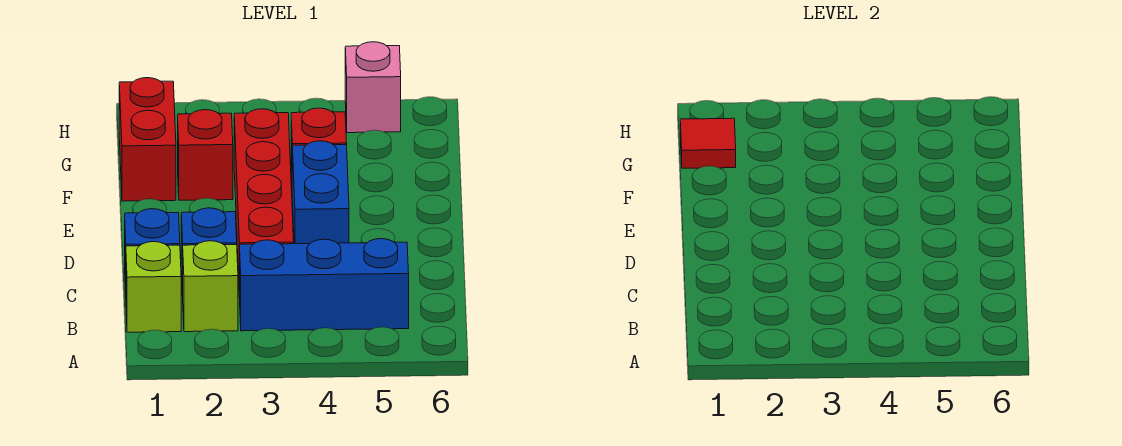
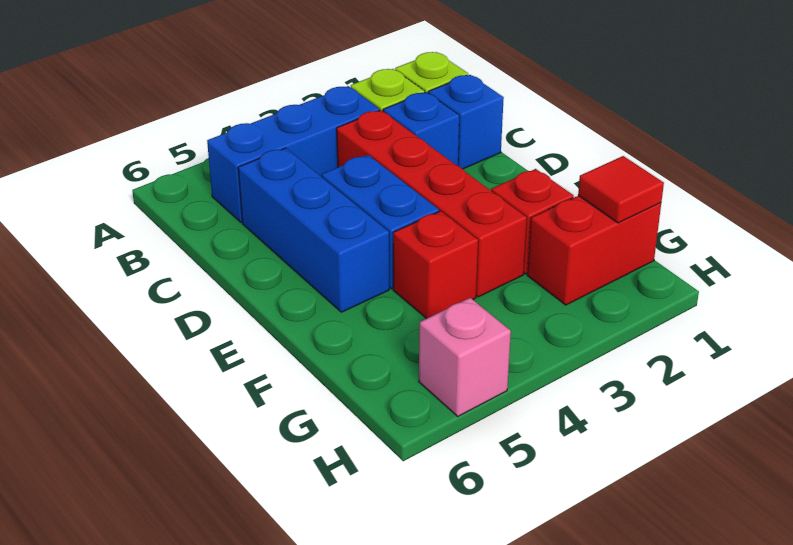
none -> blue 1x3 brick [238,148,389,312]
red 1x2 brick [119,78,176,201] -> red 1x2 brick turned to [527,196,661,305]

